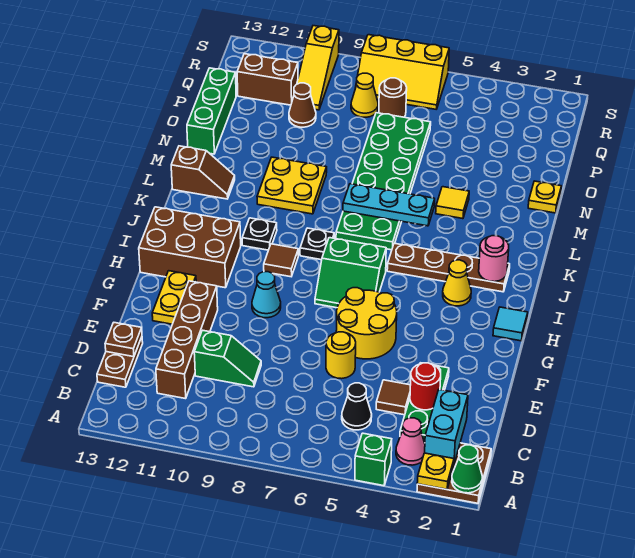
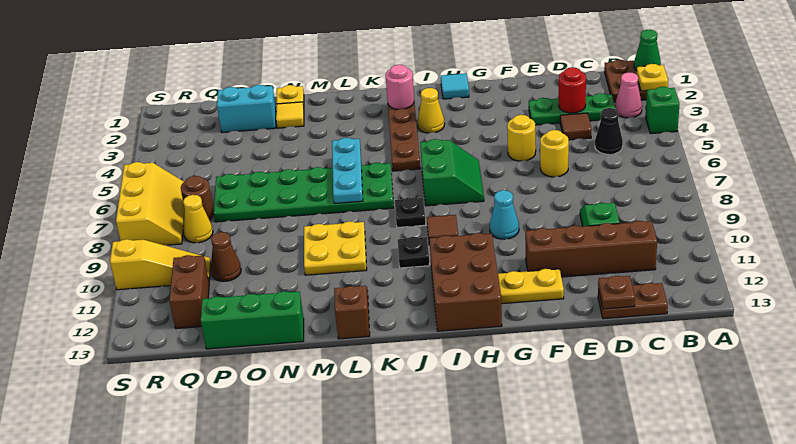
cyan 1x2 brick [425,390,468,464] -> cyan 1x2 brick moved to [217,85,276,132]
yellow 2x2 round brick [336,288,397,359] -> yellow 1x1 round brick [507,115,536,161]
yellow 1x1 tile [436,187,469,219] -> yellow 1x1 tile moved to [276,102,304,128]

